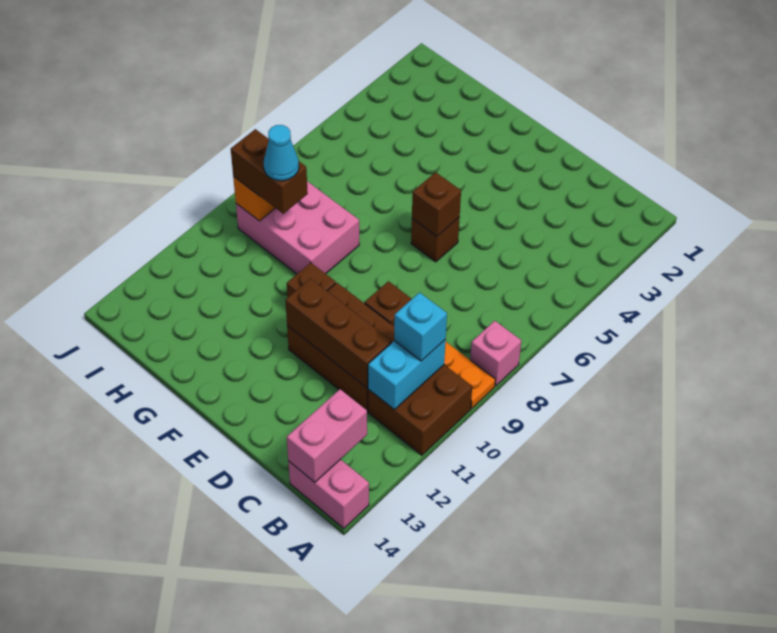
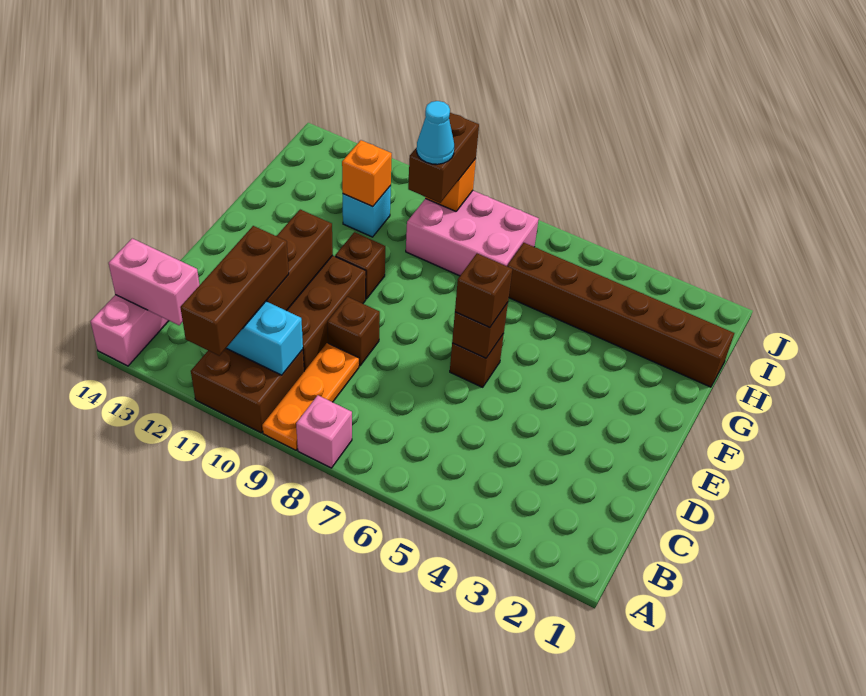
none -> brown 1x3 brick [180,226,289,356]
cyan 1x1 brick [394,293,447,361] -> cyan 1x1 brick moved to [343,186,391,237]
none -> brown 1x1 brick [455,254,512,328]
pink 2x3 brick [236,181,359,274] -> pink 2x3 brick turned to [406,191,539,276]
none -> brown 1x6 brick [507,243,734,387]
none -> orange 1x1 brick [342,140,392,207]

